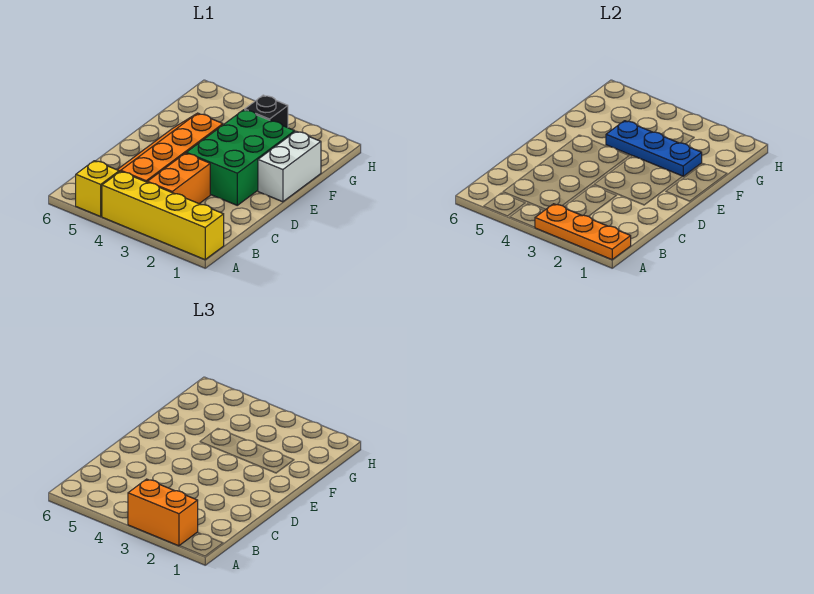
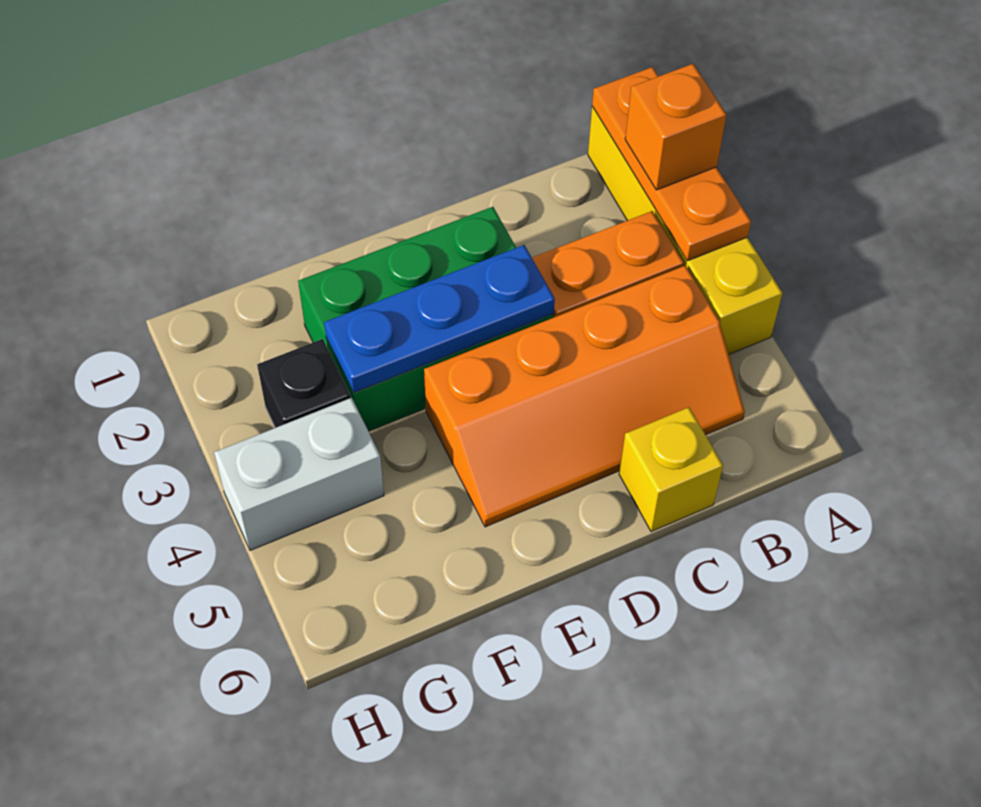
orange 1x2 brick [128,479,198,546] -> orange 1x1 brick [625,64,726,190]
yellow 1x1 brick [76,161,119,217] -> yellow 1x1 brick moved to [619,407,723,532]
white 1x2 brick [258,131,321,202] -> white 1x2 brick moved to [214,398,384,550]
blue 1x3 plate [606,121,702,176] -> blue 1x3 plate turned to [324,245,555,393]

